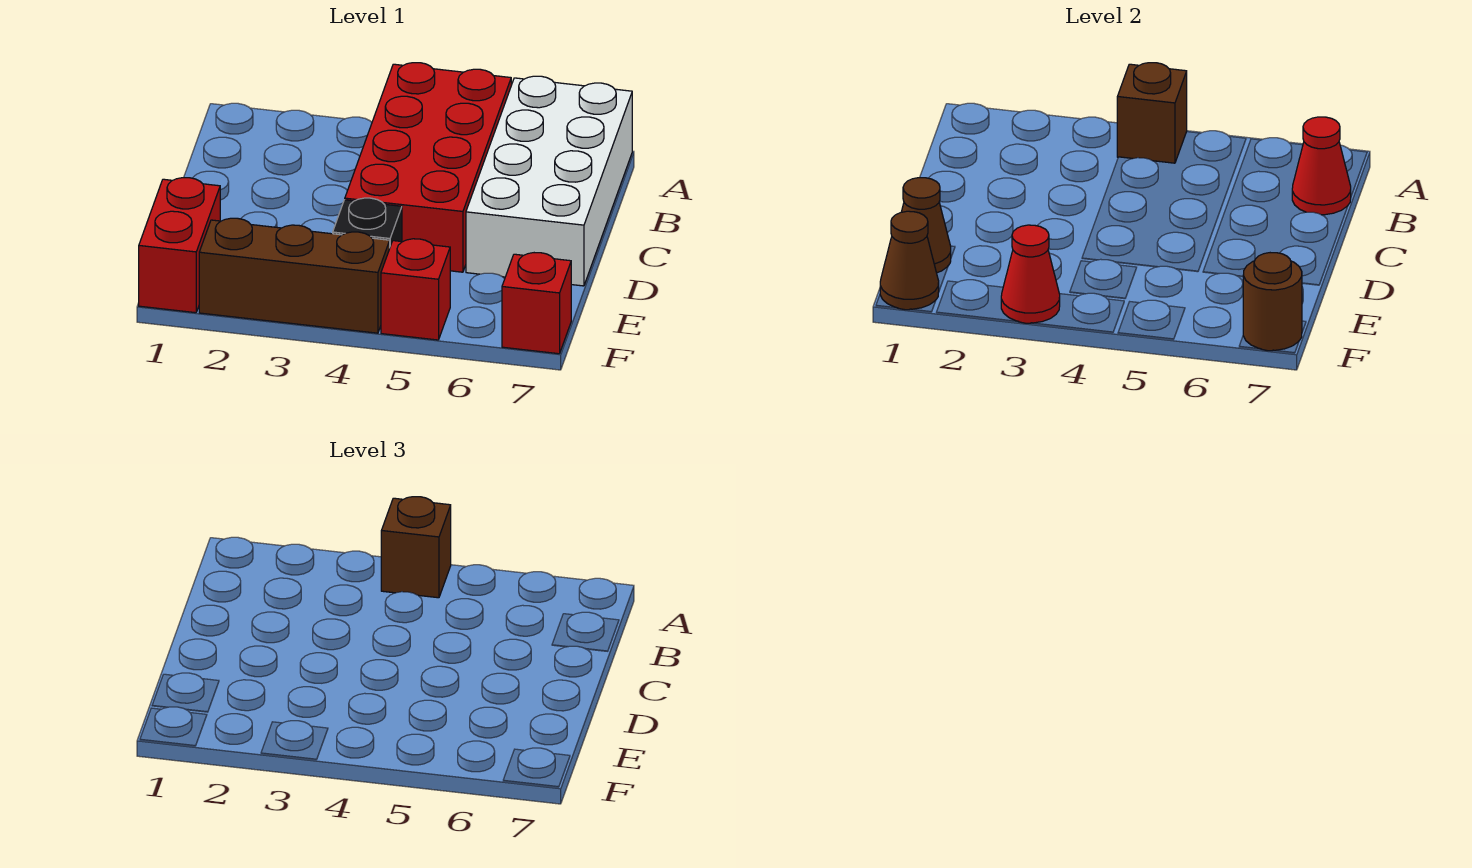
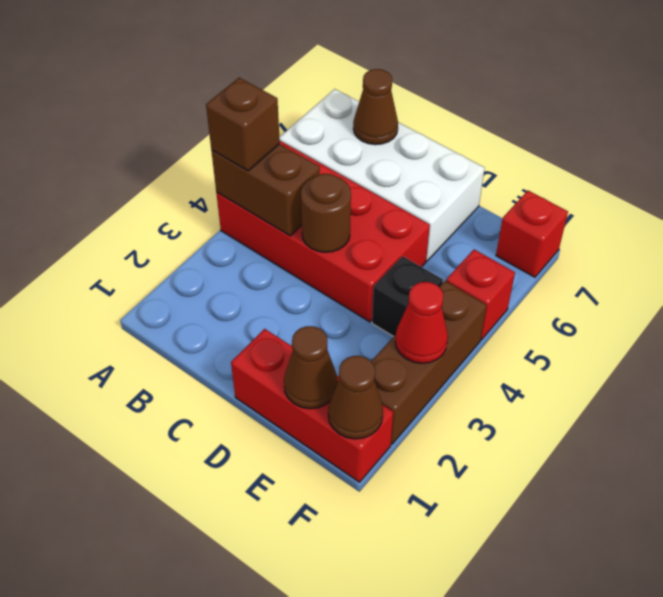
brown 1x1 brick [1117,63,1187,163] -> brown 1x2 brick [211,144,320,236]
red 1x1 cone [1292,117,1351,215] -> brown 1x1 cone [353,69,398,145]
red 1x2 brick [139,178,220,313] -> red 1x3 brick [231,329,393,482]
brown 1x1 round brick [1243,253,1302,351] -> brown 1x1 round brick moved to [301,174,351,252]

